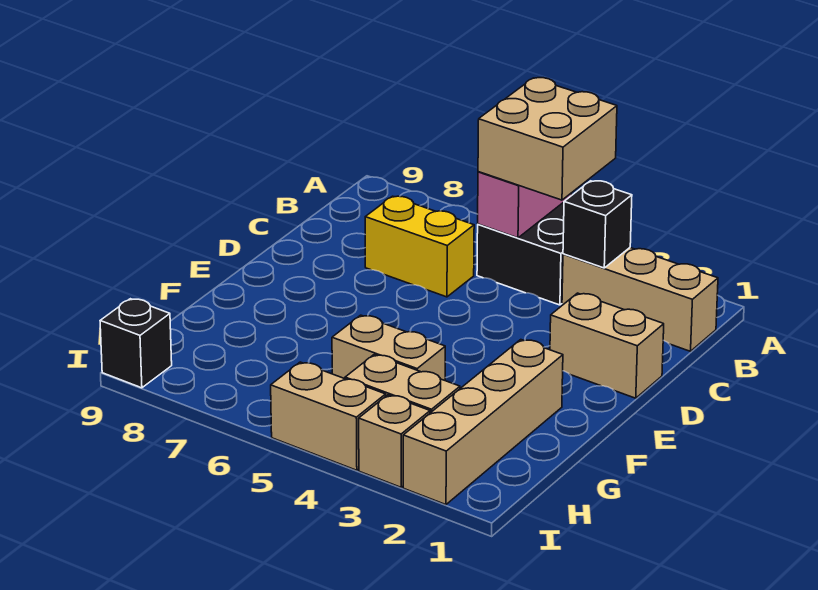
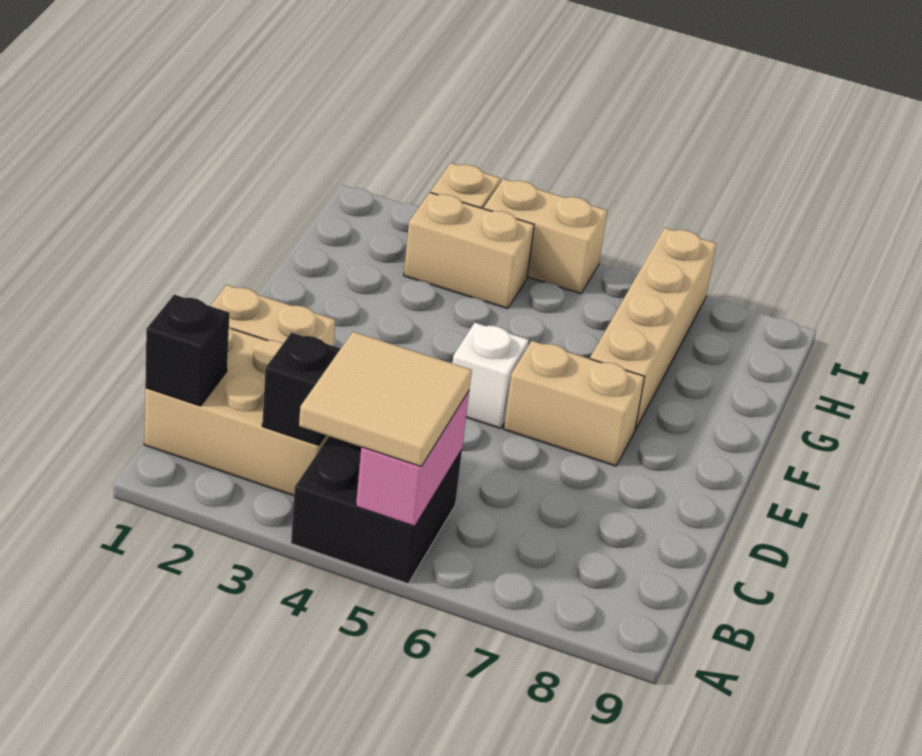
tan 2x2 brick [478,78,617,200] -> tan 2x2 tile [299,332,472,466]
tan 1x3 brick [562,248,718,351] -> tan 2x3 brick [144,327,329,496]
yellow 1x2 brick [365,196,474,297] -> none
none -> white 1x1 brick [452,323,529,429]
tan 1x4 brick [403,340,563,505] -> tan 1x4 brick moved to [590,228,716,430]
tan 1x2 brick [332,315,445,380] -> tan 1x2 brick moved to [504,341,645,466]
black 1x1 brick [100,299,172,388] -> black 1x1 brick moved to [145,295,230,406]

